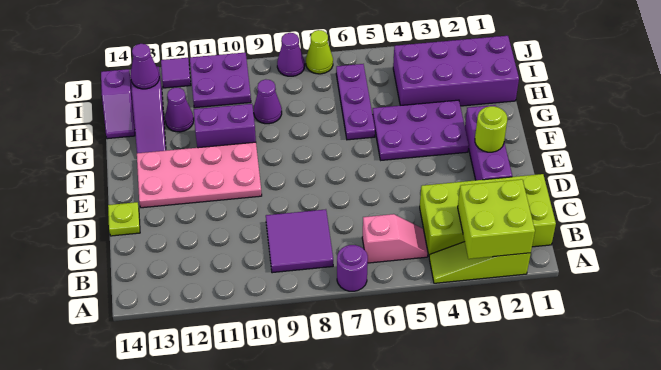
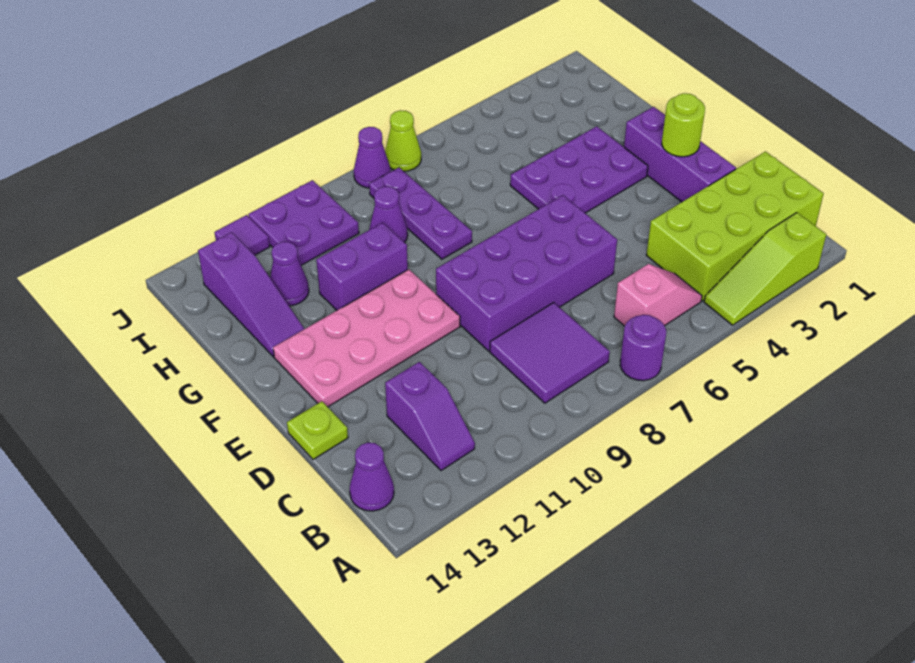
lime 2x2 brick [458,179,535,259] -> none
purple 1x3 plate [336,64,375,140] -> purple 1x3 plate moved to [369,168,472,259]
purple 2x4 brick [393,36,519,106] -> purple 2x4 brick moved to [436,195,617,351]
purple 1x2 slope [101,69,135,139] -> purple 1x2 slope moved to [385,362,475,471]
purple 1x1 cone [130,44,159,89] -> purple 1x1 cone moved to [350,443,394,511]

